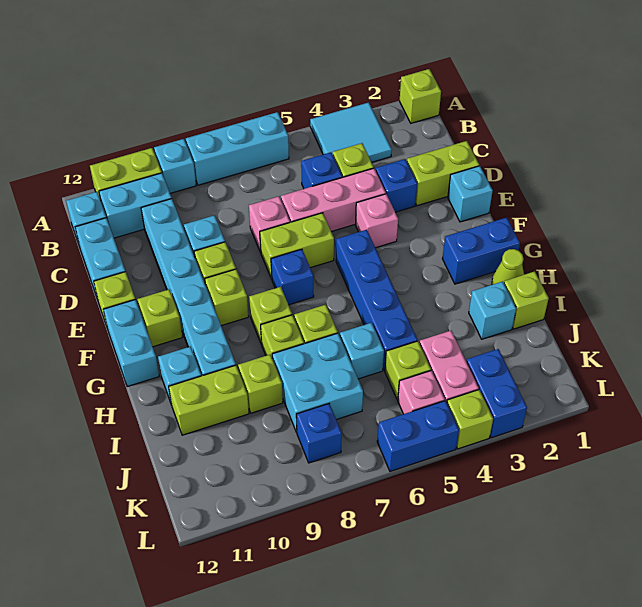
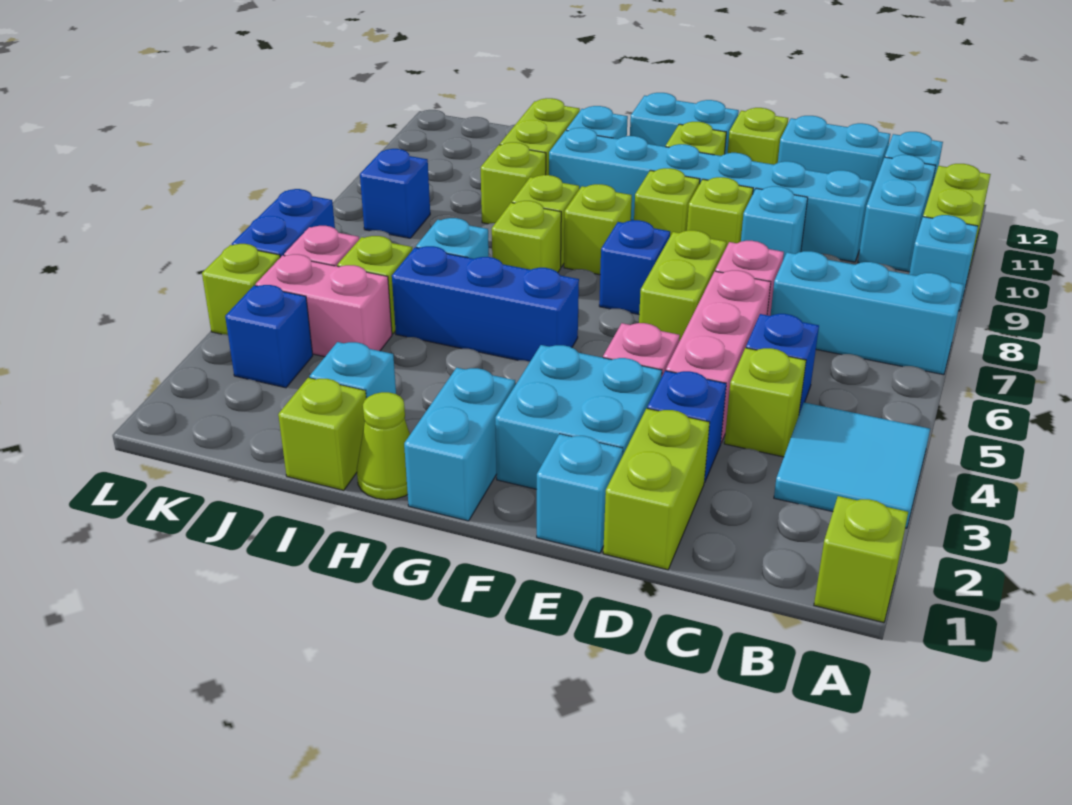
cyan 1x3 brick [186,112,289,185] -> cyan 1x3 brick turned to [770,251,964,375]
blue 1x4 brick [336,230,417,370] -> blue 1x3 brick [392,246,579,362]
blue 1x2 brick [442,218,520,284] -> cyan 1x2 brick [404,368,515,521]
cyan 2x2 brick [272,333,363,432] -> cyan 2x2 brick moved to [495,345,662,489]
blue 1x2 brick [466,349,527,438] -> blue 1x1 brick [225,285,313,388]

